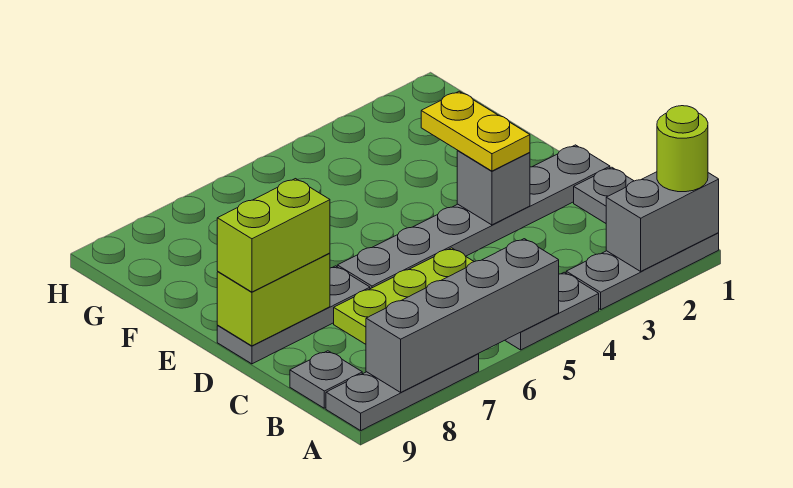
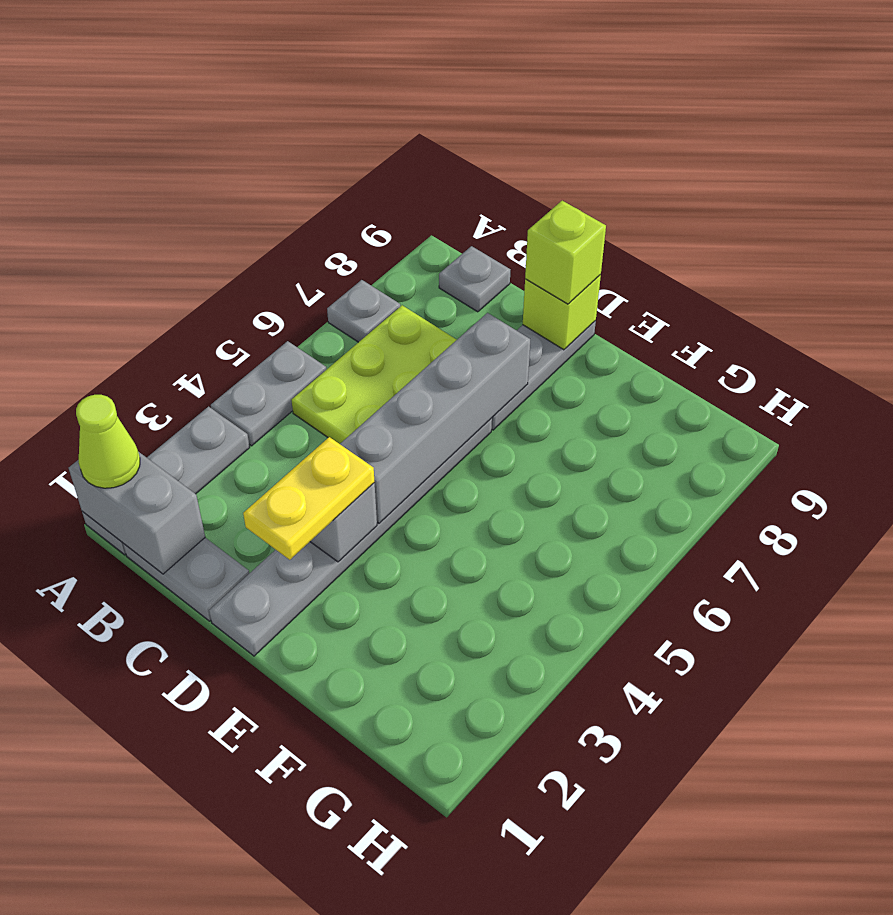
grey 1x2 brick [606,172,719,271] -> grey 1x2 brick turned to [69,452,205,574]
lime 1x1 round brick [657,106,708,192] -> lime 1x1 cone [76,395,140,488]
grey 1x4 brick [366,239,559,392] -> grey 1x4 brick moved to [340,313,530,523]
grey 1x3 plate [326,354,479,430] -> grey 1x1 plate [327,280,400,342]
yellow 1x2 plate [421,91,530,171] -> yellow 1x2 plate turned to [243,437,374,560]
lime 1x2 brick [217,253,330,346] -> lime 1x1 brick [523,275,601,350]
lime 1x2 brick [217,179,330,292] -> lime 1x1 brick [525,201,606,304]

